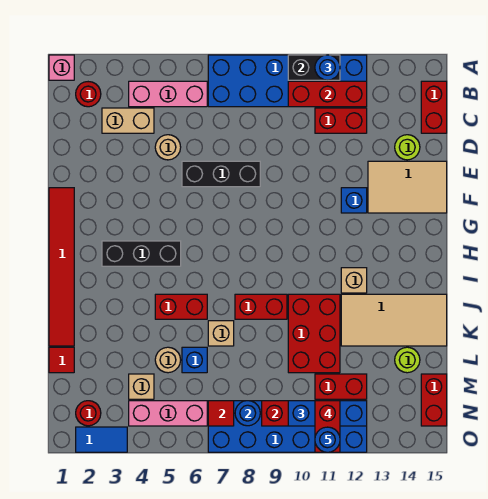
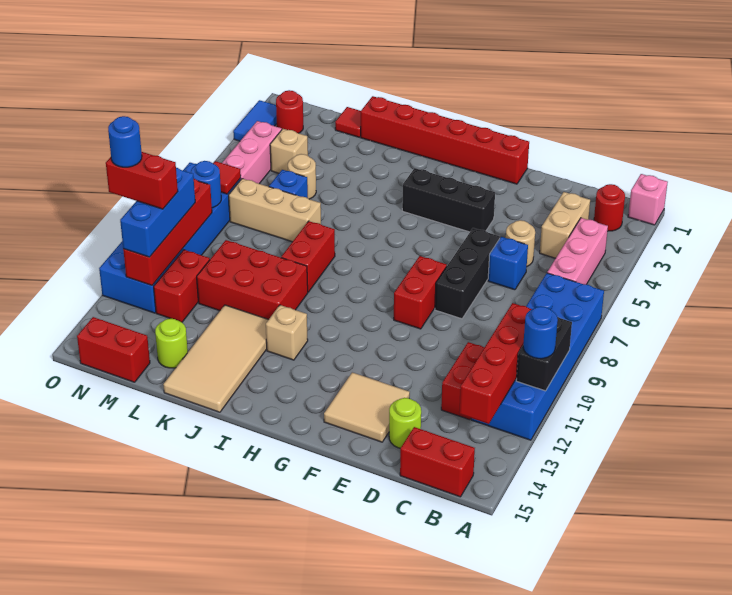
red 1x3 brick [288,81,367,107] -> red 1x4 brick [459,303,532,424]
tan 2x3 tile [368,161,447,213] -> tan 2x2 tile [324,372,410,442]
red 1x6 tile [49,188,74,346] -> red 1x6 brick [361,96,529,184]
blue 1x1 brick [341,188,367,213] -> blue 1x1 brick moved to [488,237,528,290]
black 1x3 brick [102,241,181,266] -> black 1x3 brick turned to [402,168,495,232]
red 1x2 brick [155,294,207,319] -> red 1x2 brick moved to [394,256,447,329]
tan 1x1 brick [208,321,234,346] -> tan 1x3 brick [229,179,321,242]

